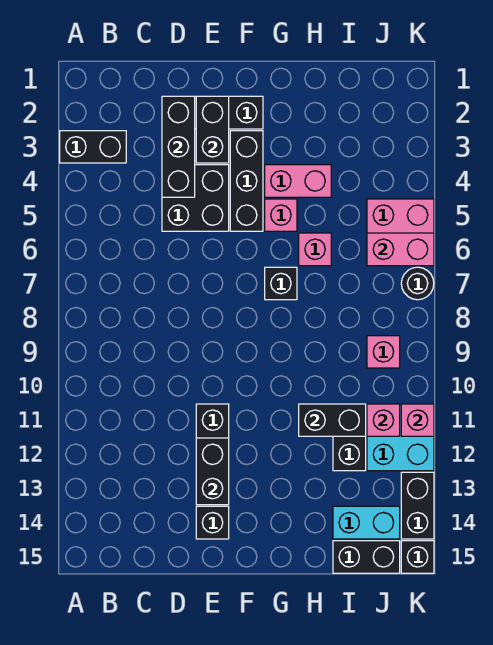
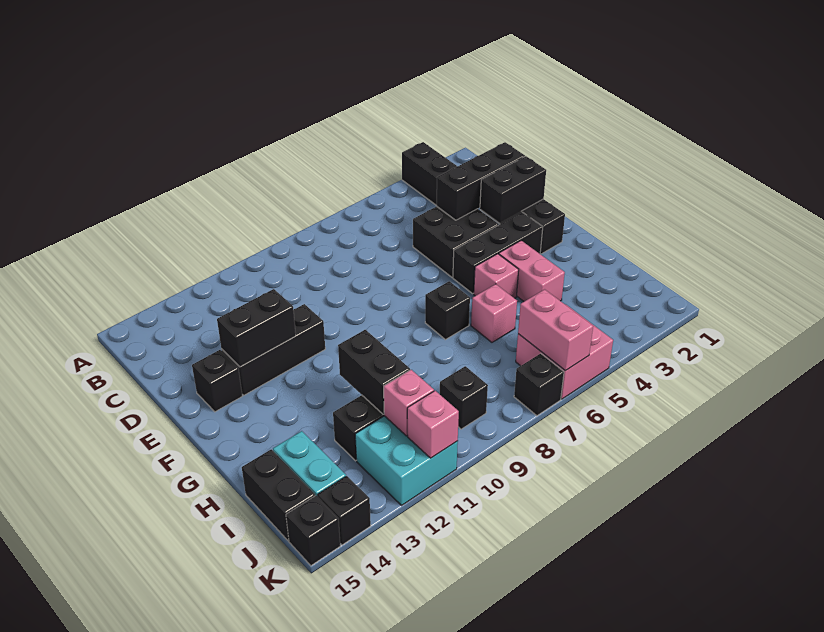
pink 1x1 brick [367,336,400,368] -> black 1x1 brick [440,366,488,429]
black 1x1 round brick [401,267,434,300] -> black 1x1 brick [514,353,564,416]
black 1x2 brick [401,472,434,539] -> black 1x1 brick [318,476,371,545]

